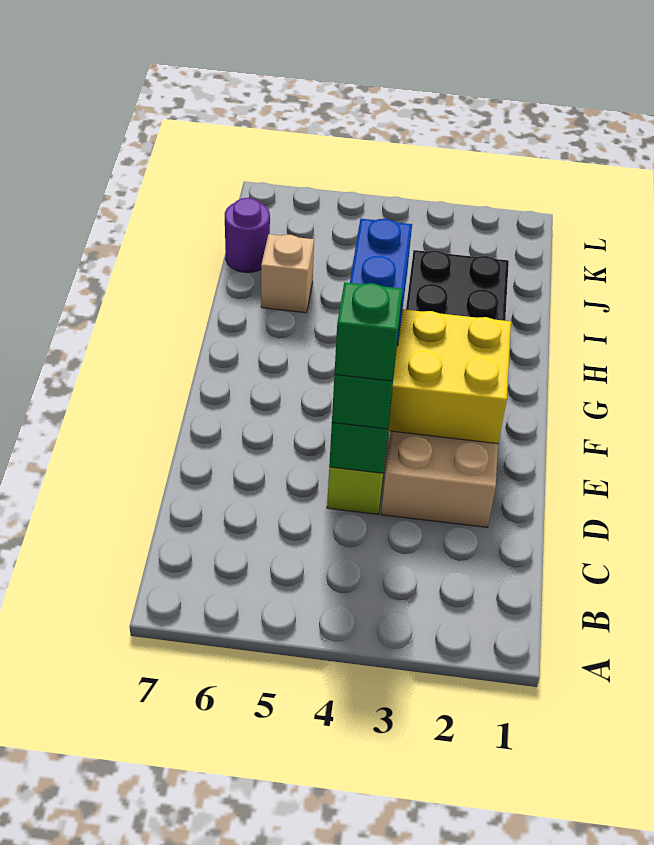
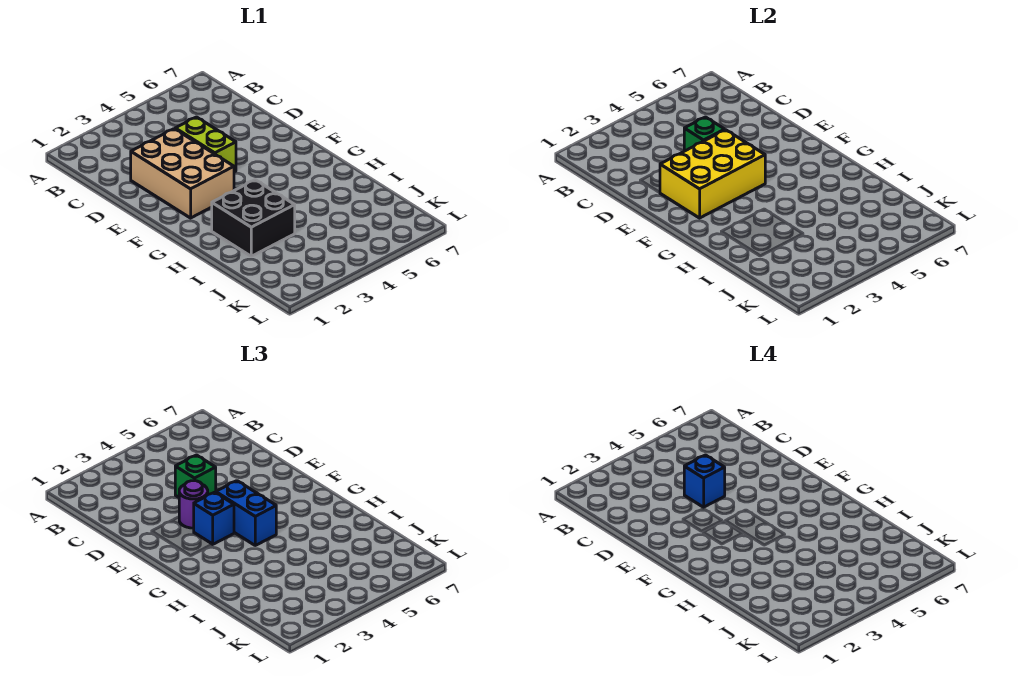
green 1x1 brick [334,282,402,381] -> blue 1x1 brick [684,455,725,507]
none -> blue 1x1 brick [194,492,234,544]
tan 1x1 brick [261,234,314,313] -> none
purple 1x1 round brick [225,198,270,272] -> purple 1x1 round brick moved to [179,481,208,528]

